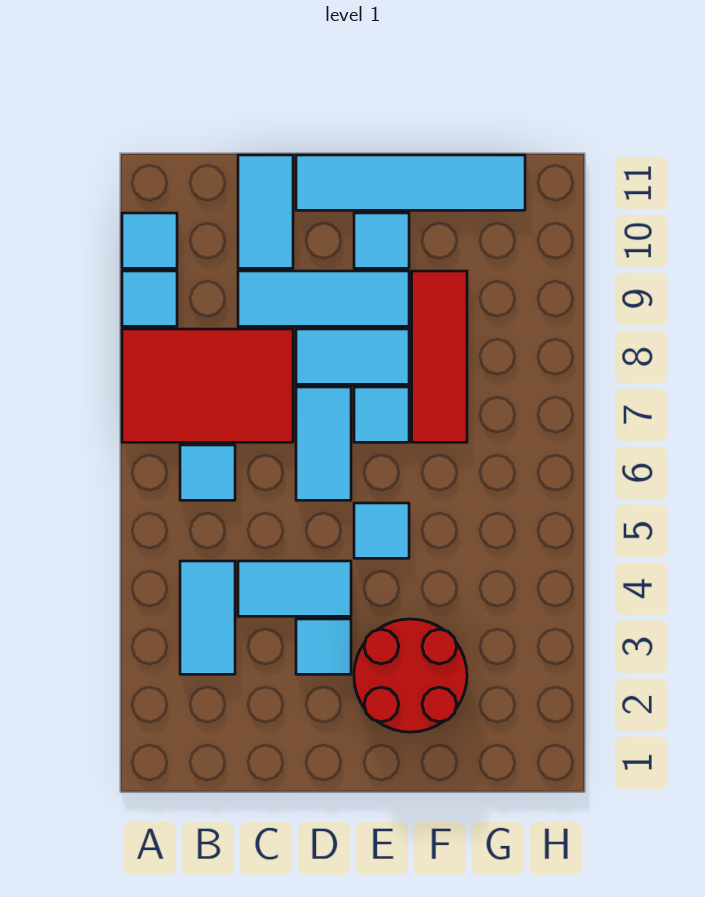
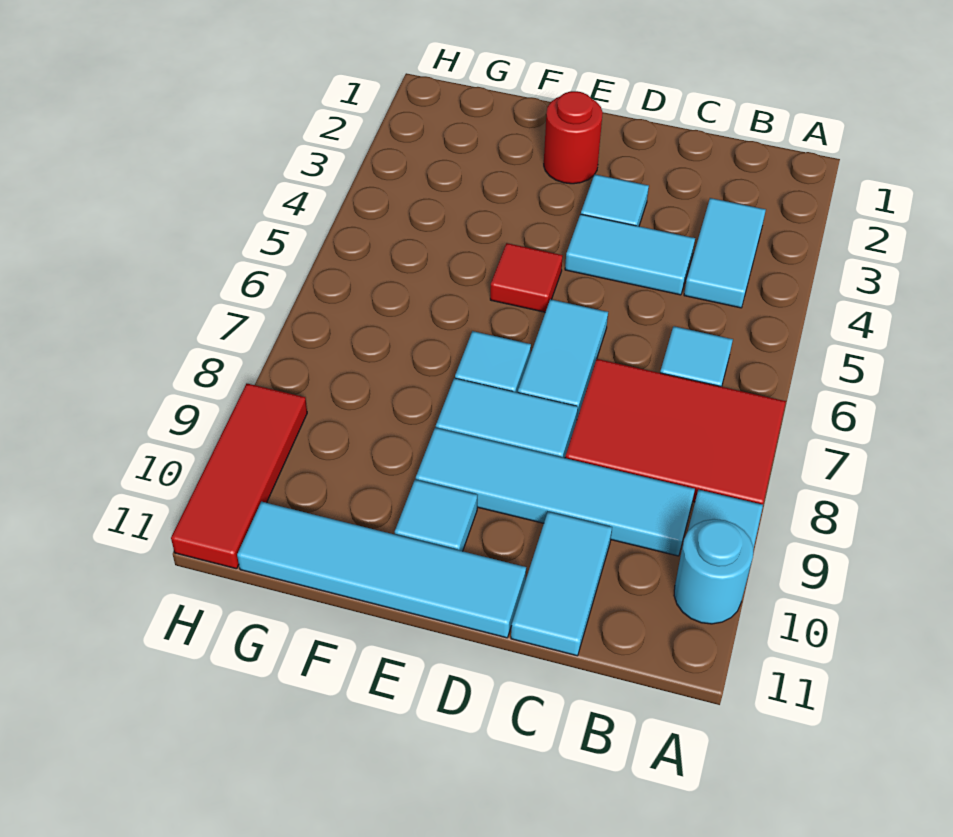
cyan 1x1 tile [122,213,177,268] -> cyan 1x1 round brick [674,519,753,624]
cyan 1x3 tile [238,271,409,326] -> cyan 1x4 tile [416,428,695,556]
red 2x2 round brick [354,619,467,732] -> red 1x1 round brick [544,91,603,184]
cyan 1x1 tile [354,503,409,558] -> red 1x1 tile [490,243,563,312]
red 1x3 tile [412,271,467,442] -> red 1x3 tile moved to [171,384,307,569]

